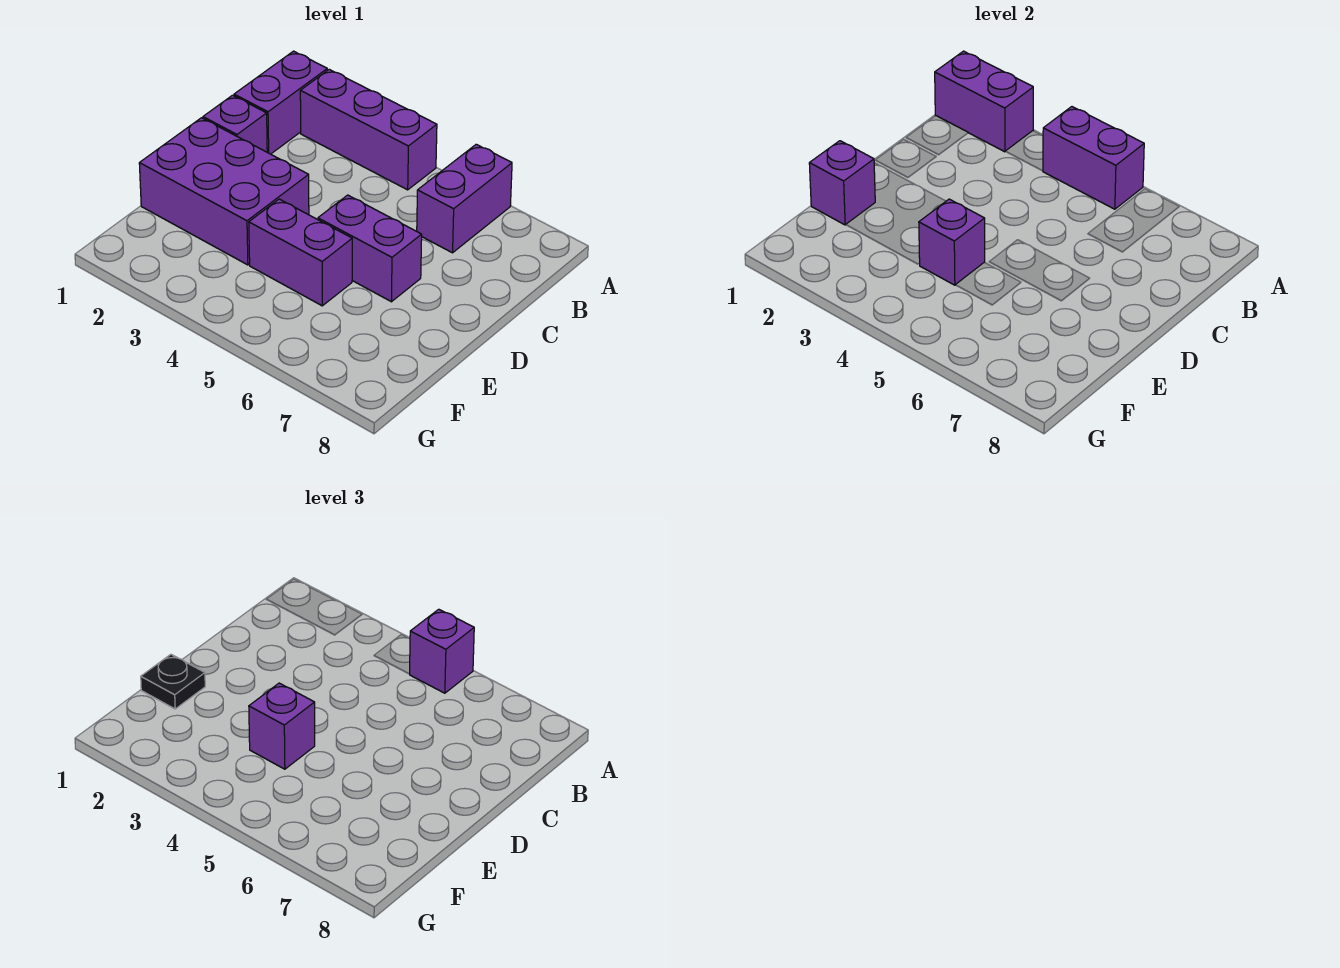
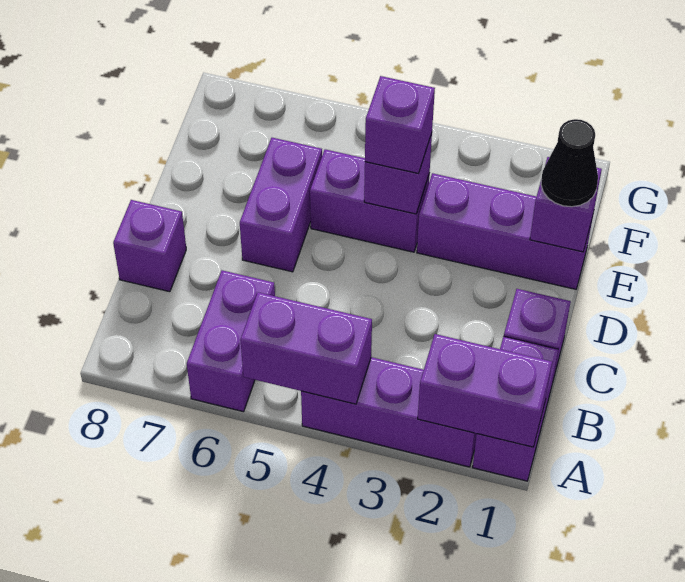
purple 1x1 brick [410,609,474,693] -> purple 1x1 brick moved to [113,200,186,292]
purple 2x3 brick [139,118,309,265] -> purple 1x3 brick [417,173,593,289]
purple 1x2 brick [318,195,422,302] -> purple 1x2 brick turned to [240,138,322,272]
black 1x1 plate [141,654,205,709] -> black 1x1 cone [541,119,598,207]

